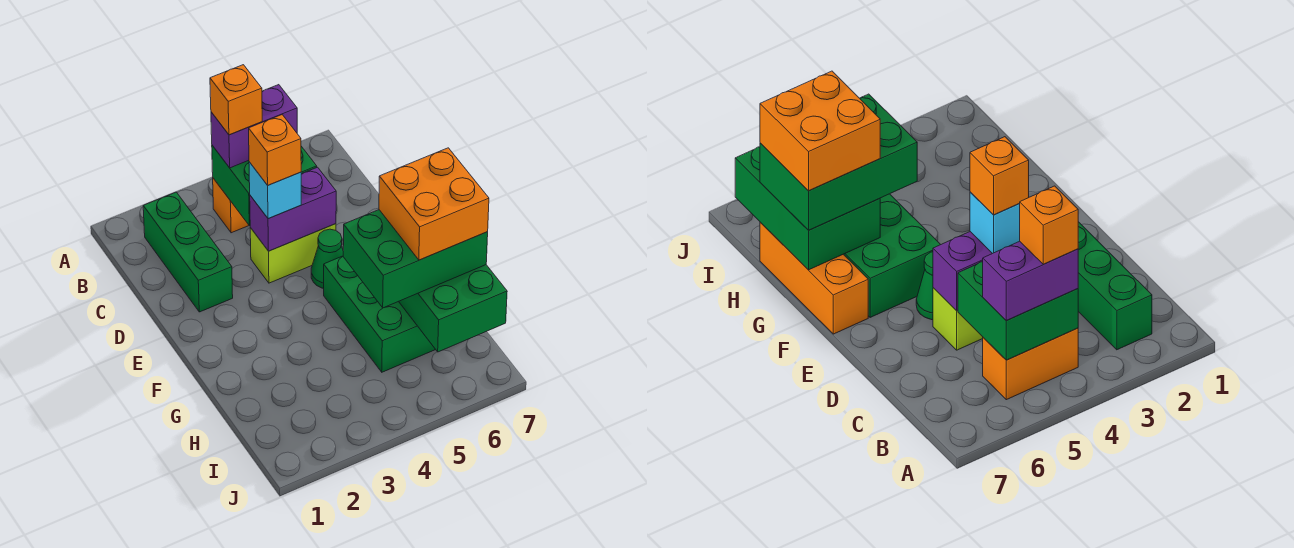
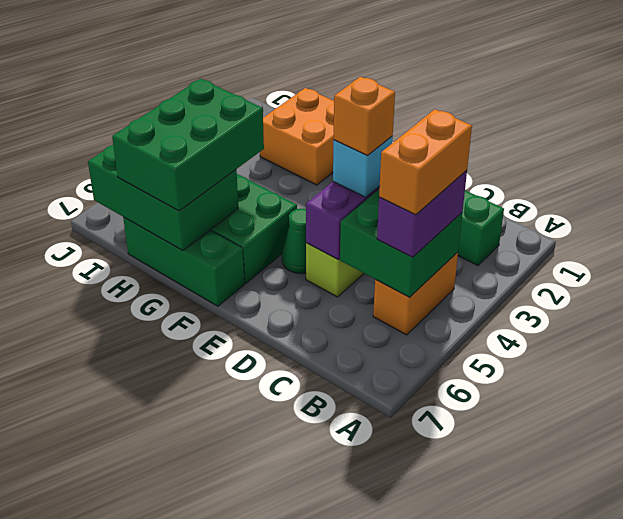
orange 1x1 brick [210,65,262,135] -> orange 1x2 brick [379,109,472,215]
orange 1x3 brick [760,222,868,334] -> green 1x3 brick [123,217,245,306]
orange 2x2 brick [379,148,489,260] -> orange 2x2 brick moved to [260,88,334,185]

